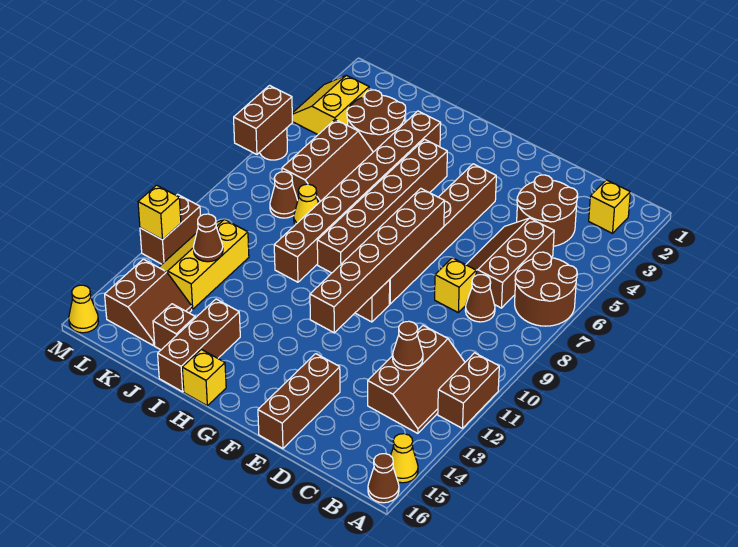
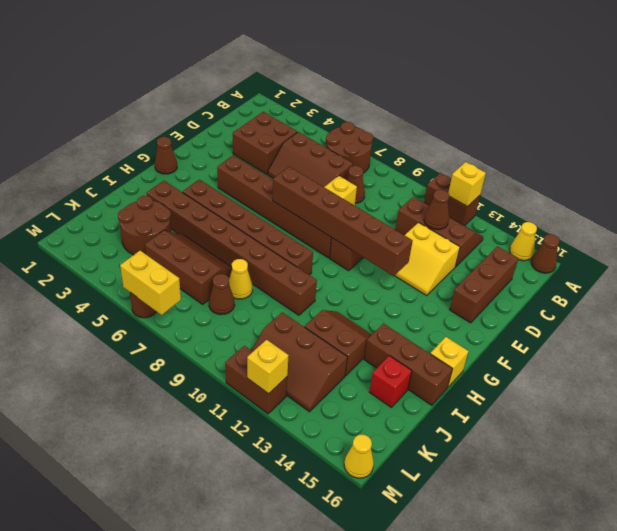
yellow 1x1 brick [589,180,630,233] -> yellow 1x1 brick moved to [448,162,486,207]
brown 2x2 round brick [517,175,578,246] -> brown 2x2 brick [233,112,297,174]
brown 1x3 brick [258,354,340,448] -> brown 1x3 brick turned to [450,246,518,323]
brown 1x1 brick [153,304,195,350] -> red 1x1 brick [370,356,412,407]
yellow 2x3 slope [159,219,249,309] -> brown 2x3 slope [252,312,347,412]
brown 1x1 cone [193,214,223,262] -> brown 1x1 cone moved to [155,137,177,174]
brown 2x2 slope [105,259,192,346] -> brown 2x2 slope moved to [305,310,372,376]
yellow 2x2 slope [292,75,369,135] -> yellow 2x2 slope moved to [395,223,460,295]
brown 1x2 brick [234,85,293,154] -> yellow 1x2 brick [120,251,181,315]

